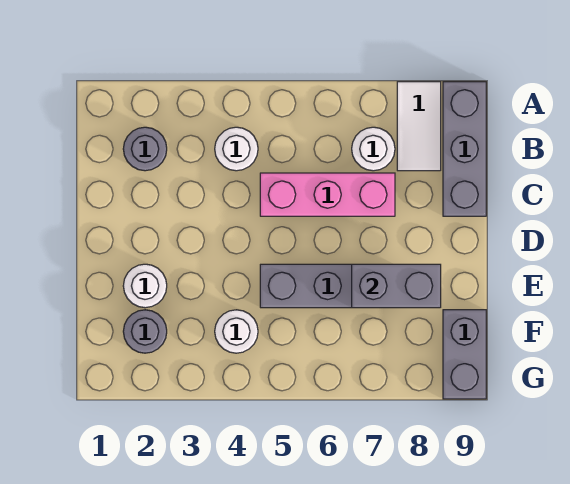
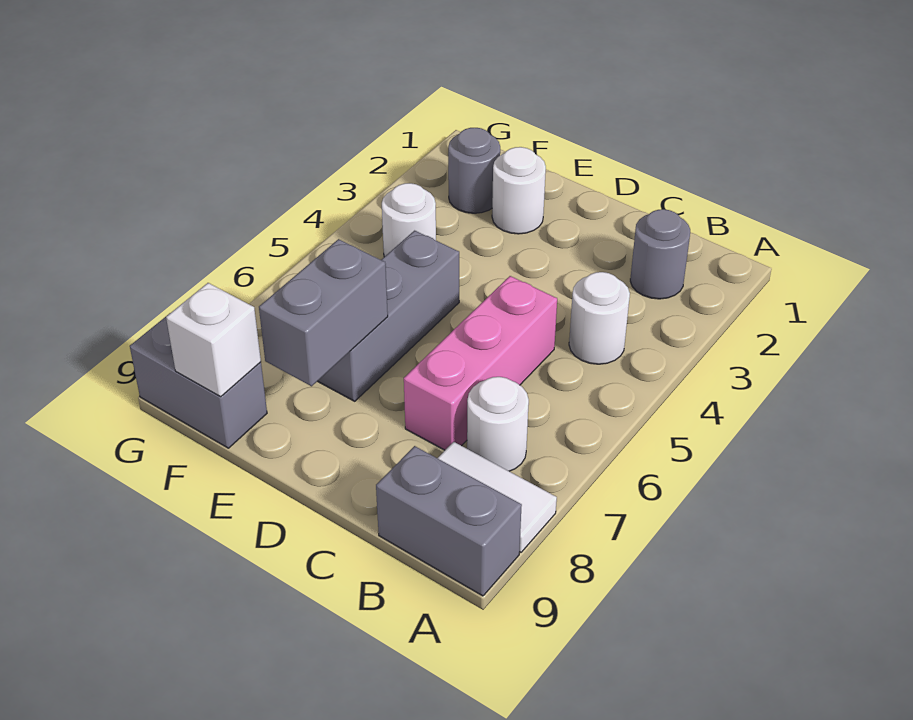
grey 1x3 brick [443,82,486,216] -> grey 1x2 brick [376,446,522,596]
none -> white 1x1 brick [166,283,261,397]

